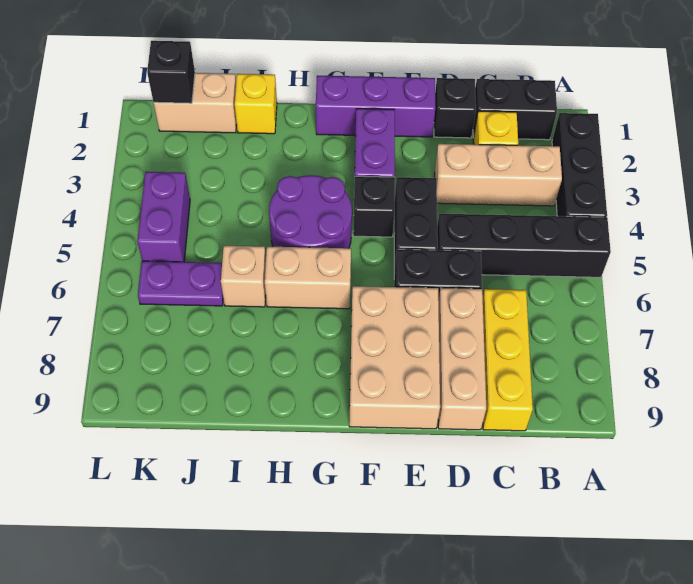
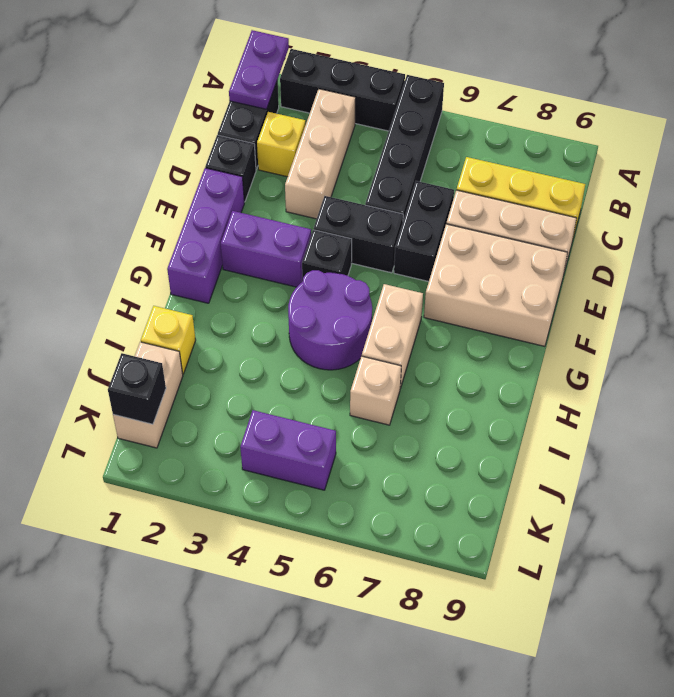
purple 1x2 plate [138,261,223,306] -> purple 1x2 plate moved to [229,30,289,109]

